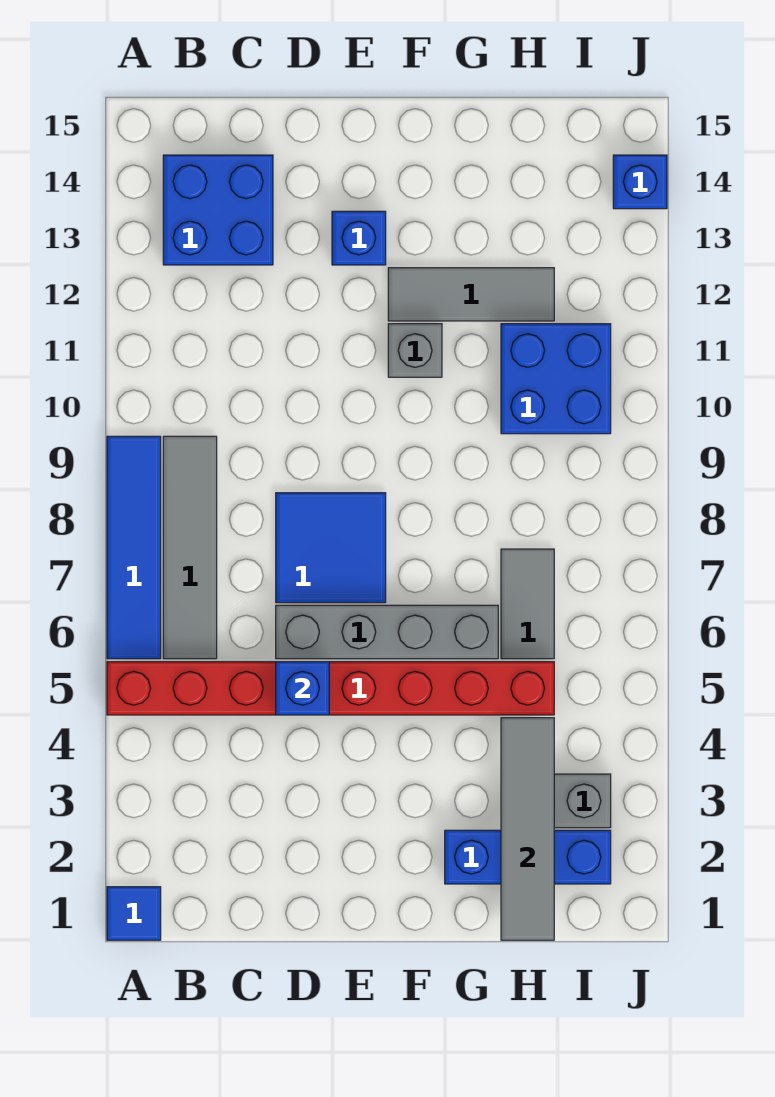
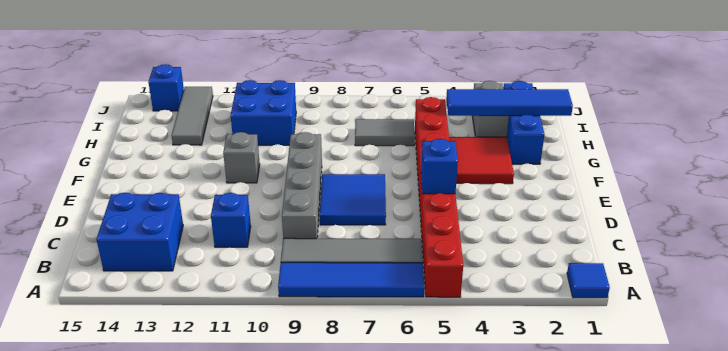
grey 1x4 brick [276,605,498,659] -> grey 1x4 brick moved to [282,132,322,239]
blue 1x1 brick [332,211,386,265] -> blue 1x1 brick moved to [211,193,251,247]
none -> red 2x2 tile [449,137,514,184]
grey 1x3 tile [388,268,554,321] -> grey 1x3 tile moved to [171,87,213,145]
grey 1x4 tile [501,718,554,940] -> blue 1x4 tile [446,89,573,116]

